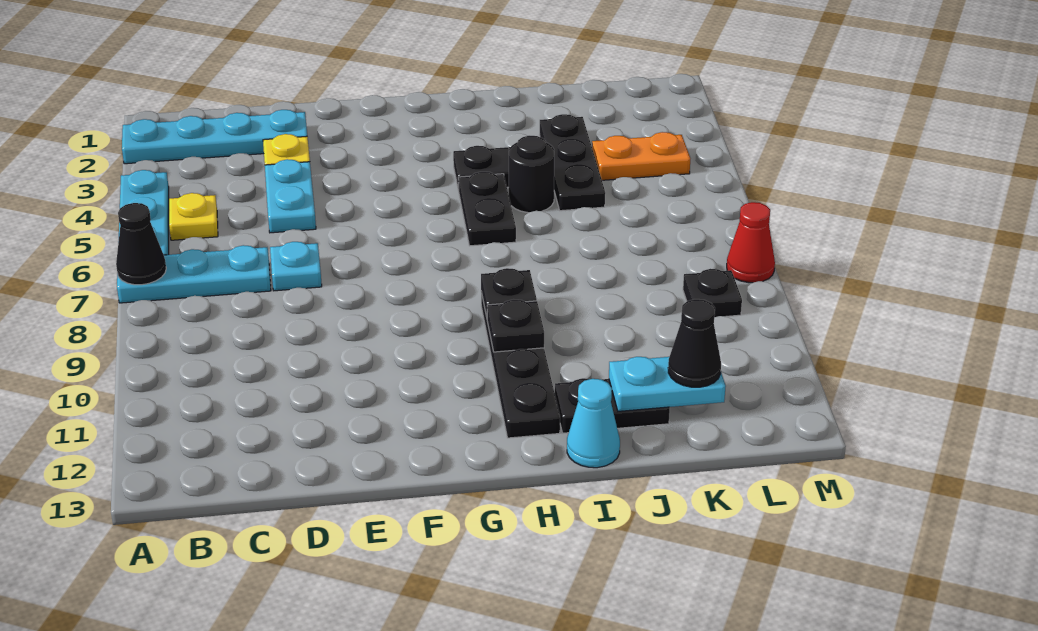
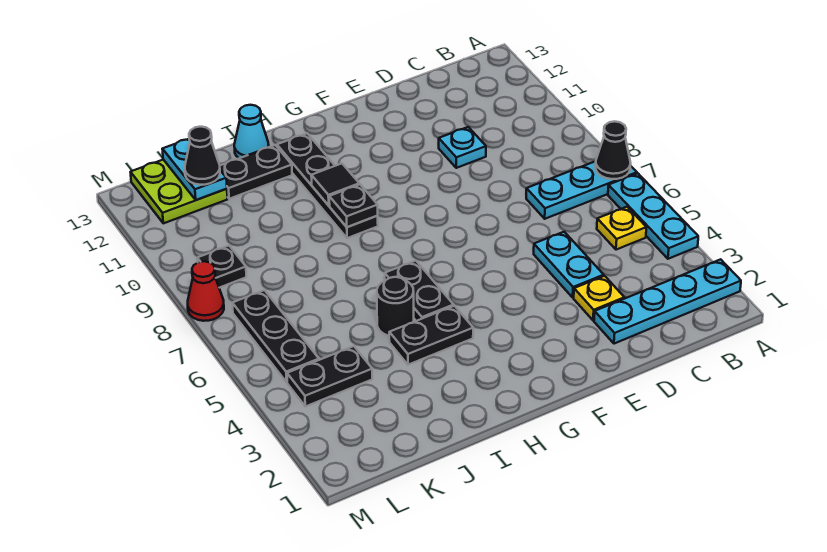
cyan 1x1 plate [270,242,322,291] -> cyan 1x1 plate moved to [439,127,486,168]
black 1x1 plate [487,300,544,352] -> black 1x1 tile [311,164,359,205]
black 1x3 plate [540,114,605,211] -> black 1x3 plate moved to [232,290,319,382]
cyan 1x2 plate [609,357,726,411] -> cyan 1x2 plate turned to [162,139,227,200]
orange 1x2 plate [592,132,690,180] -> black 1x2 plate [287,346,372,407]
none -> lime 2x2 plate [131,160,228,223]

